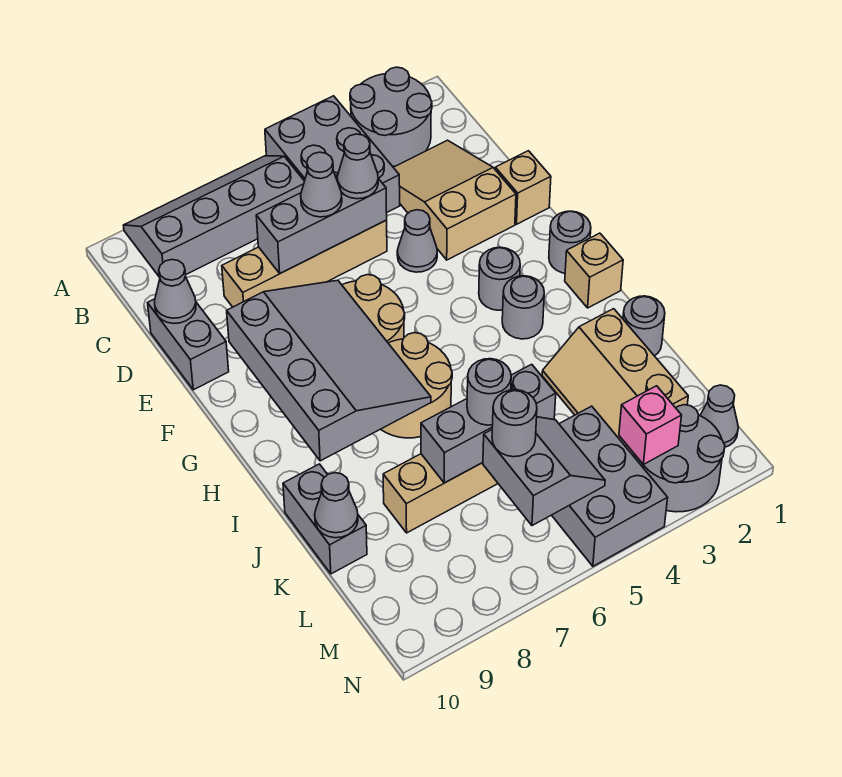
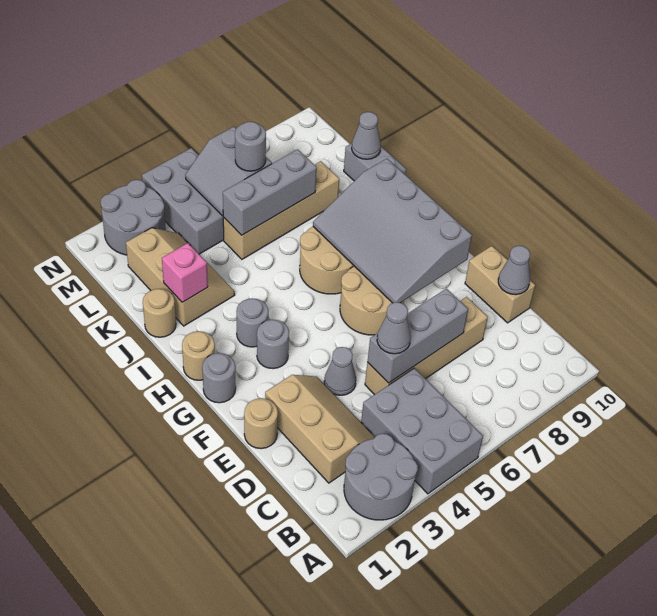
grey 2x4 slope [123,156,304,276] -> none
tan 2x3 slope [393,140,516,260] -> tan 2x3 slope turned to [265,375,375,483]
grey 1x1 cone [301,152,342,217] -> none
grey 1x2 brick [148,299,229,390] -> tan 1x2 brick [465,246,535,323]
tan 1x1 brick [495,151,551,224] -> tan 1x1 round brick [244,398,278,449]
tan 1x1 brick [565,233,623,308] -> tan 1x1 round brick [182,331,215,380]
grey 1x1 round brick [623,296,665,356] -> tan 1x1 round brick [143,289,176,337]
grey 1x1 round brick [467,359,511,425] -> none
grey 1x1 cone [700,385,738,447] -> none
pink 1x1 brick [619,386,682,464] -> pink 1x1 brick moved to [162,243,208,302]

